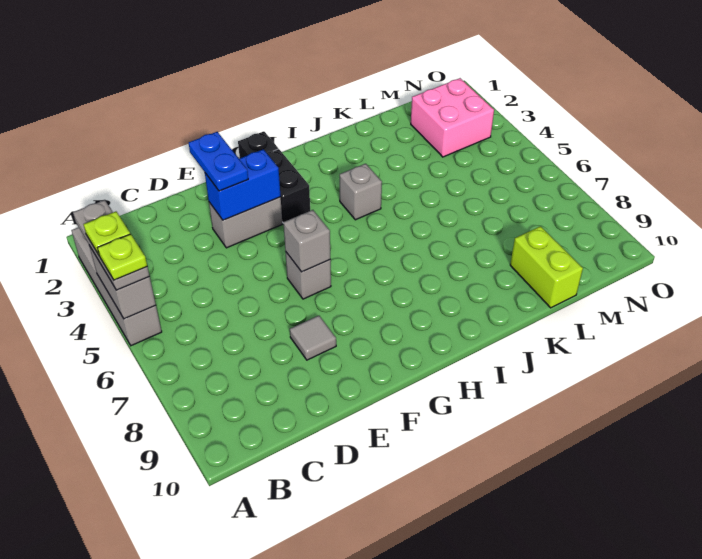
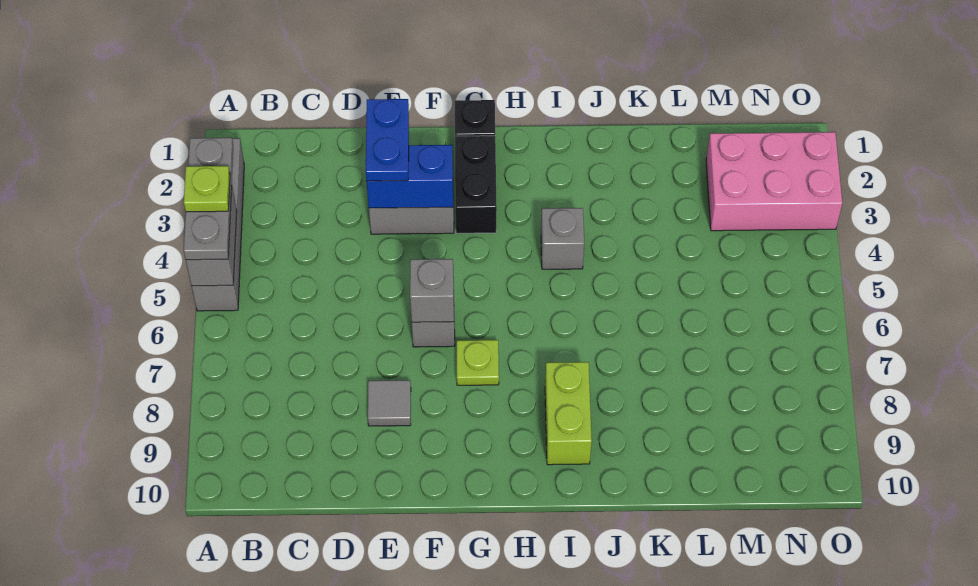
lime 1x1 plate [98,234,147,280] -> lime 1x1 plate moved to [457,340,499,385]
lime 1x2 brick [510,226,583,308] -> lime 1x2 brick moved to [545,362,592,465]
pink 2x2 brick [411,78,494,157] -> pink 2x3 brick [706,132,842,231]

